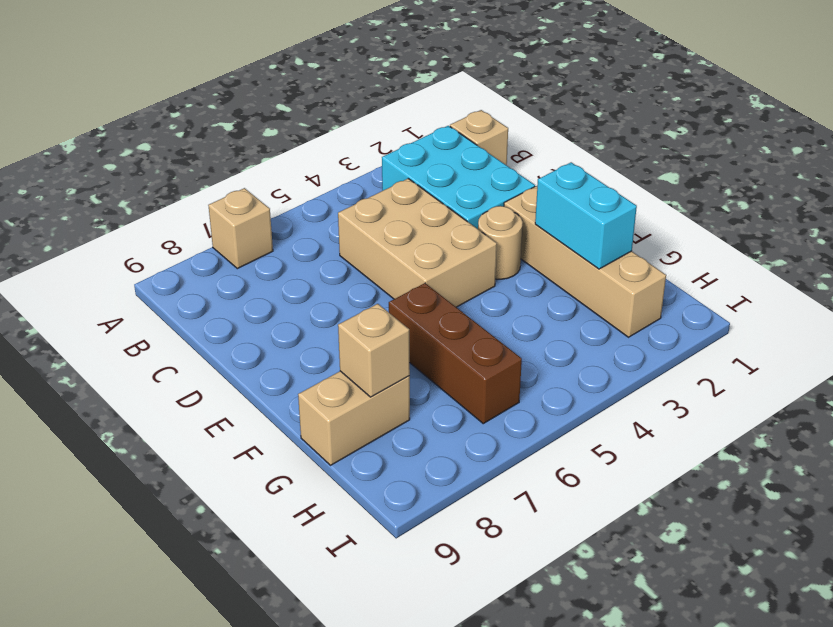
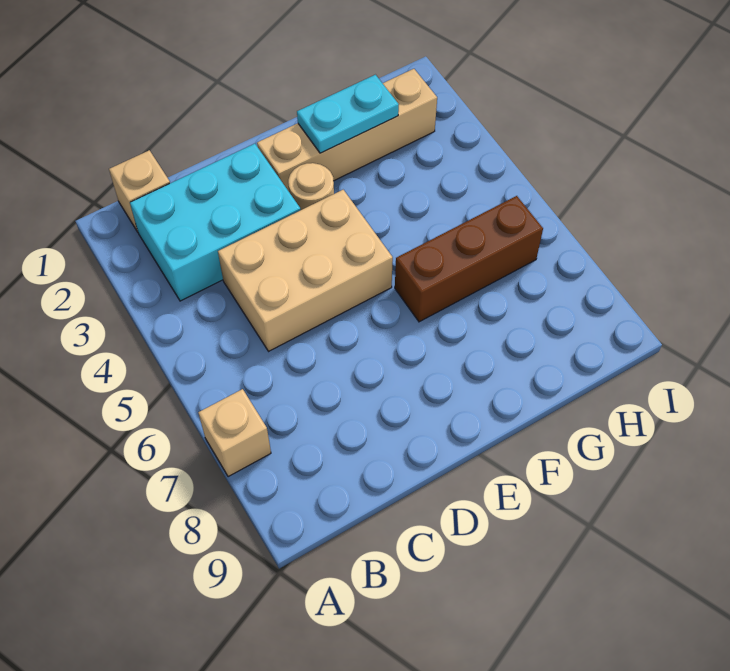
cyan 1x2 brick [535,162,637,269] -> cyan 1x2 plate [297,75,399,153]
tan 1x2 brick [298,371,410,465] -> none
tan 1x1 brick [338,304,410,397] -> none

